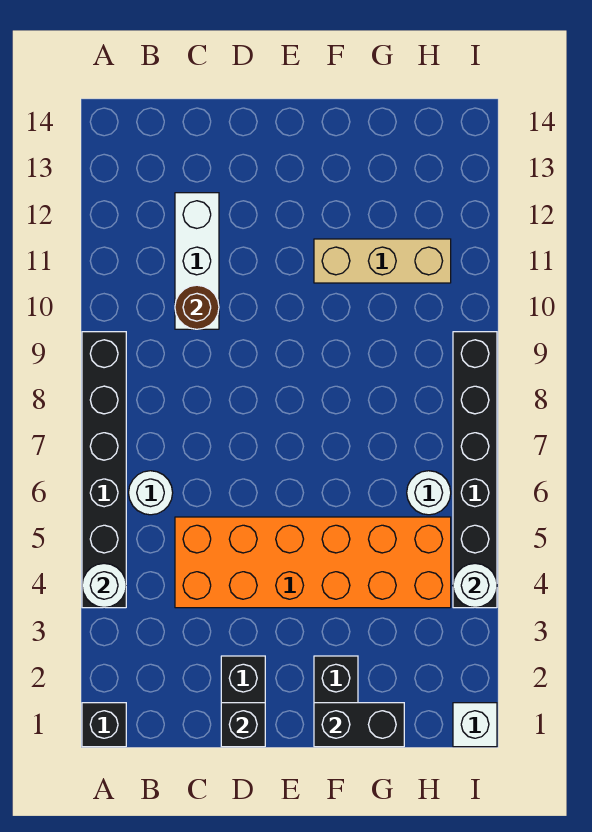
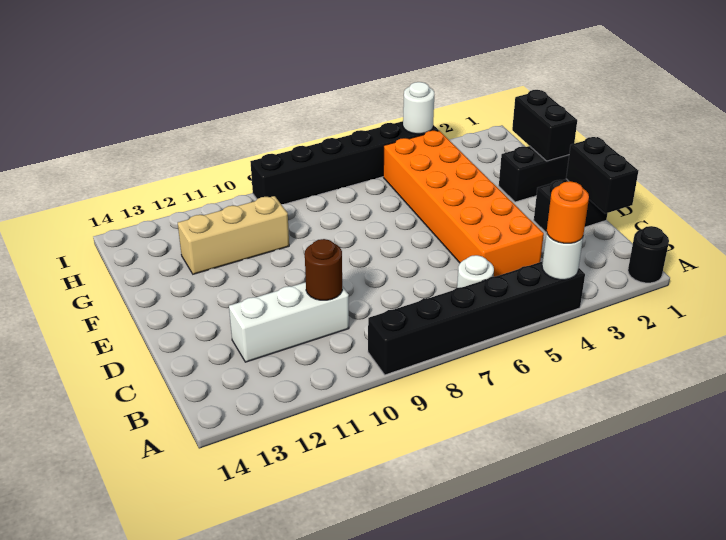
black 1x1 brick [82,703,126,747] -> black 1x1 round brick [628,226,669,283]
none -> orange 1x1 round brick [547,181,589,243]
black 1x1 brick [221,703,265,747] -> black 1x2 brick [566,137,638,214]
tan 1x3 brick [314,239,451,283] -> tan 1x3 brick turned to [178,196,289,274]
white 1x1 round brick [407,471,451,515] -> none
white 1x1 brick [453,703,497,747] -> none

